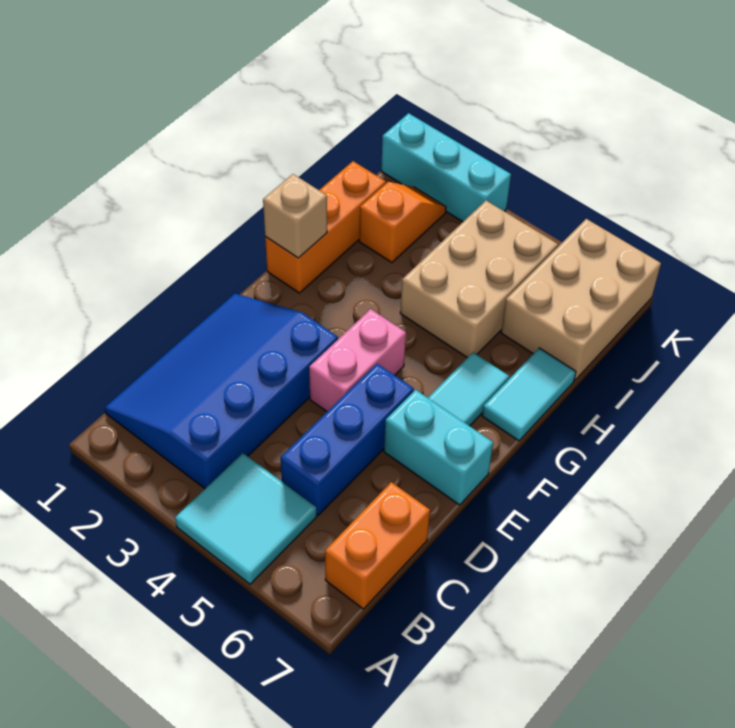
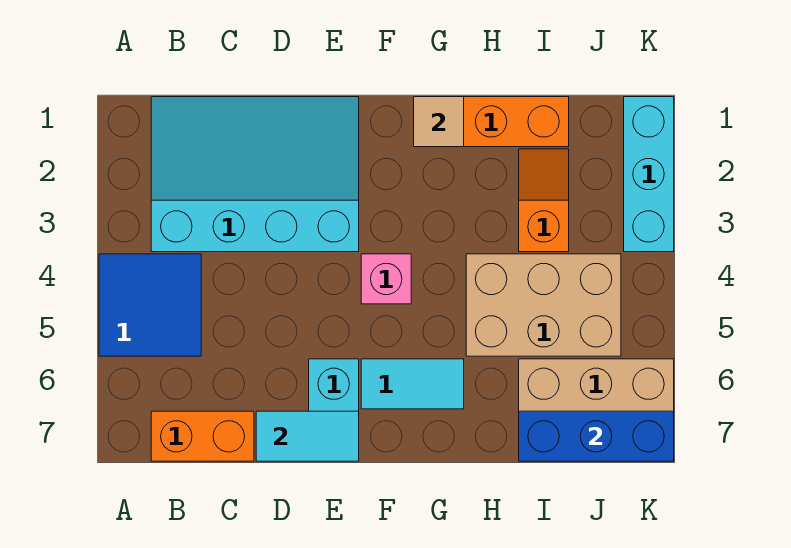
cyan 2x2 tile [175,453,317,584] -> blue 2x2 tile [99,254,201,356]
blue 3x4 slope [105,294,338,489] -> cyan 3x4 slope [151,97,359,252]
blue 1x3 brick [280,364,414,515] -> blue 1x3 brick moved to [519,411,674,461]
pink 1x2 brick [309,309,406,411] -> pink 1x1 brick [361,254,411,304]
tan 1x1 brick [263,174,327,258] -> tan 1x1 tile [414,97,464,147]
cyan 1x2 tile [482,348,576,441] -> cyan 1x2 tile moved to [256,411,359,461]
orange 1x2 slope [359,182,446,263] -> orange 1x2 slope turned to [519,149,569,252]

